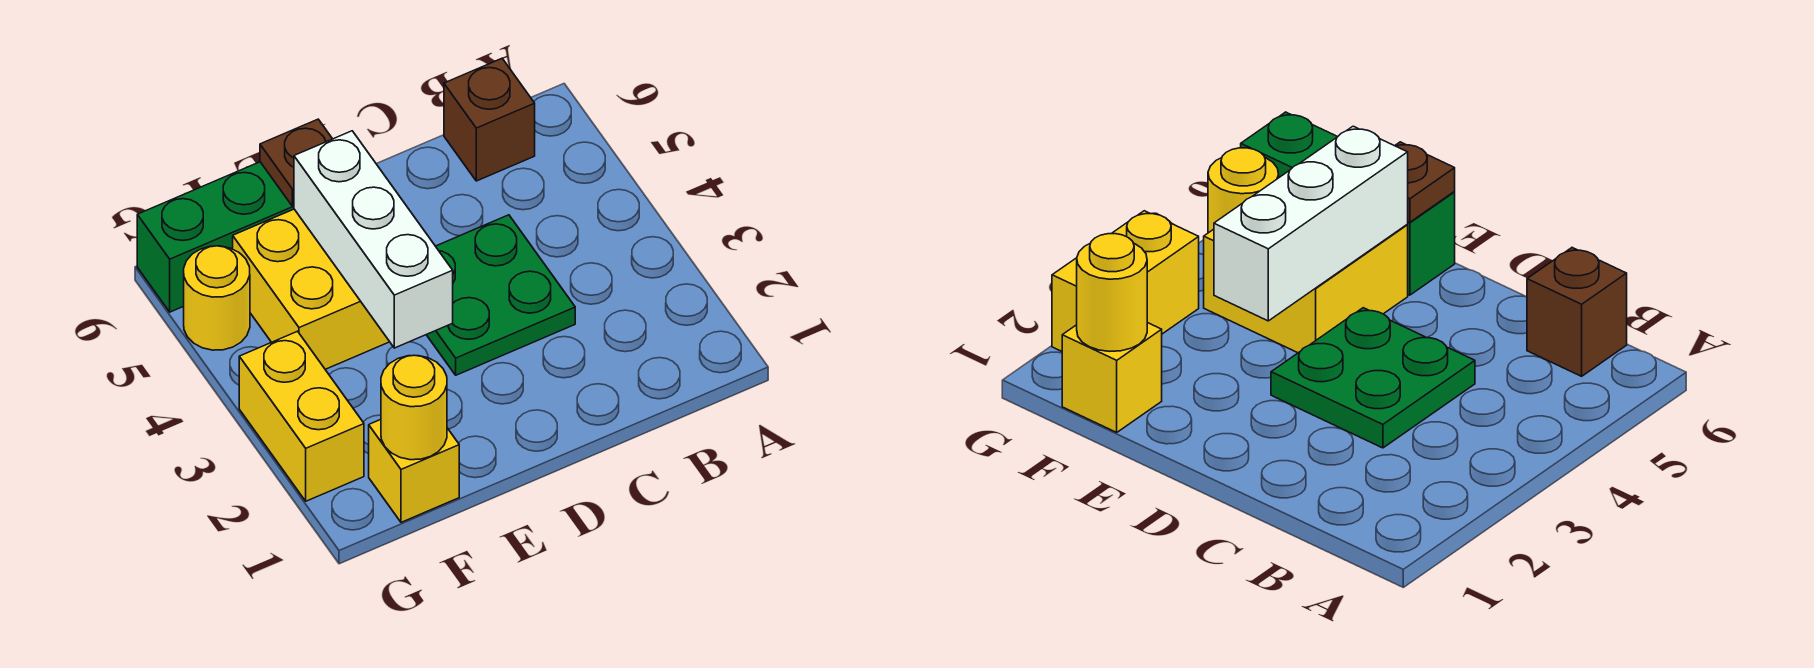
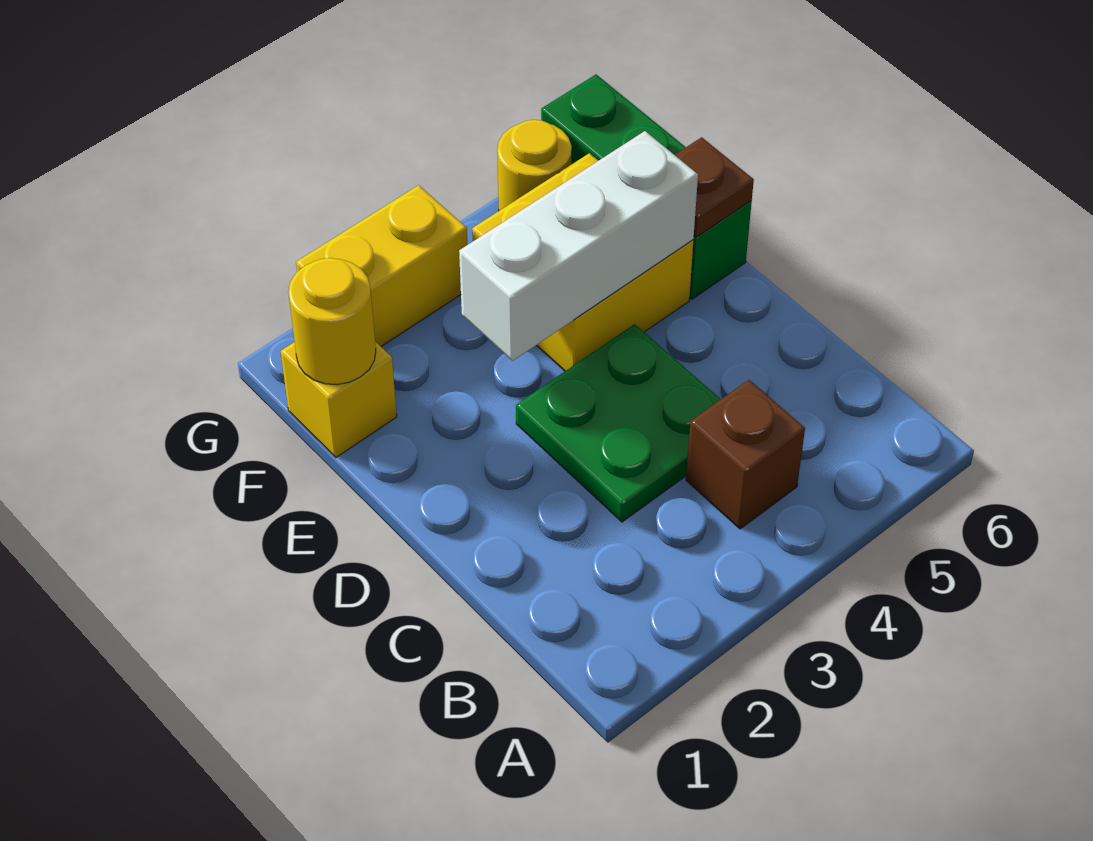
brown 1x1 brick [444,59,535,181] -> brown 1x1 brick moved to [686,380,805,529]

